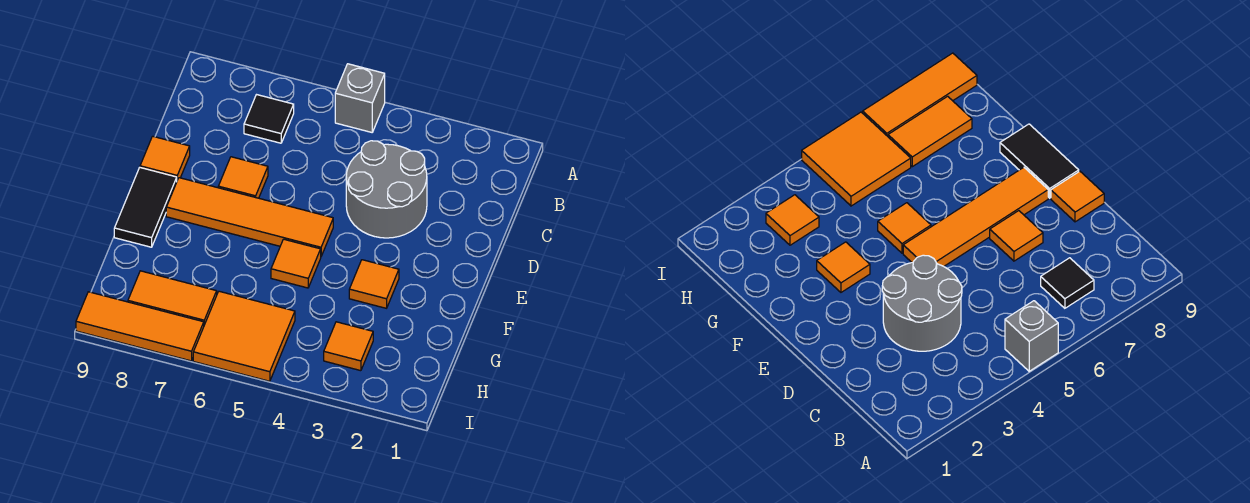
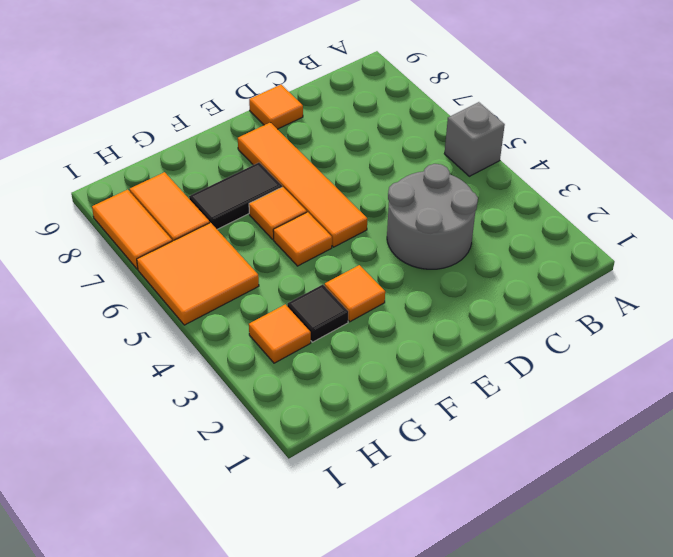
black 1x1 tile [244,95,294,143] -> black 1x1 tile moved to [287,285,348,342]
orange 1x1 tile [218,157,268,198] -> orange 1x1 tile moved to [249,187,307,239]
black 1x2 tile [114,168,177,247] -> black 1x2 tile moved to [189,163,282,229]
orange 1x3 tile [76,292,204,361] -> orange 1x2 tile [92,190,172,269]

